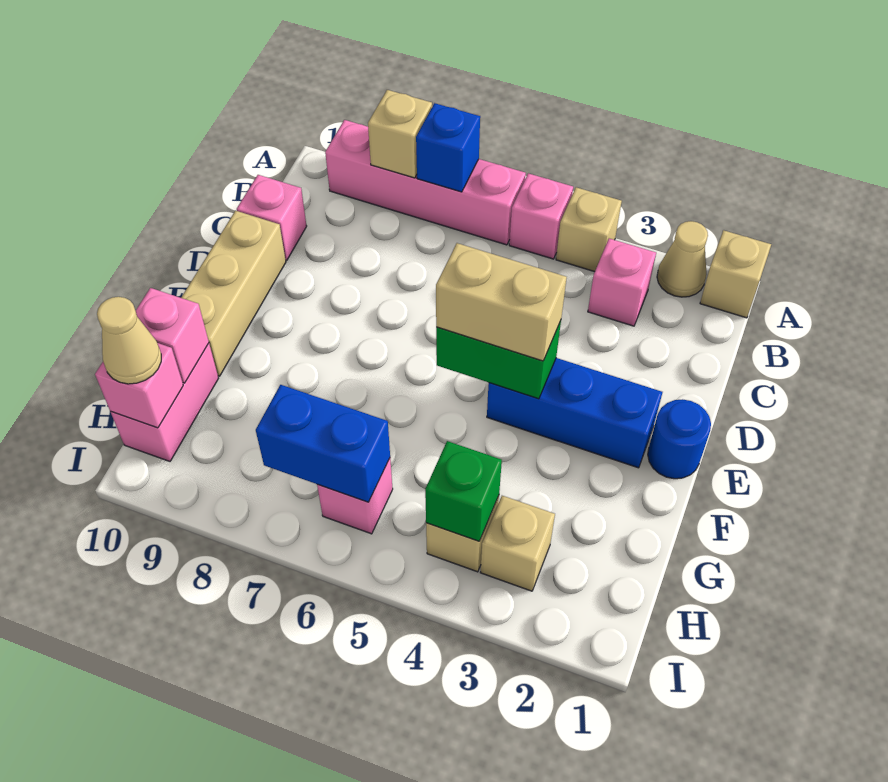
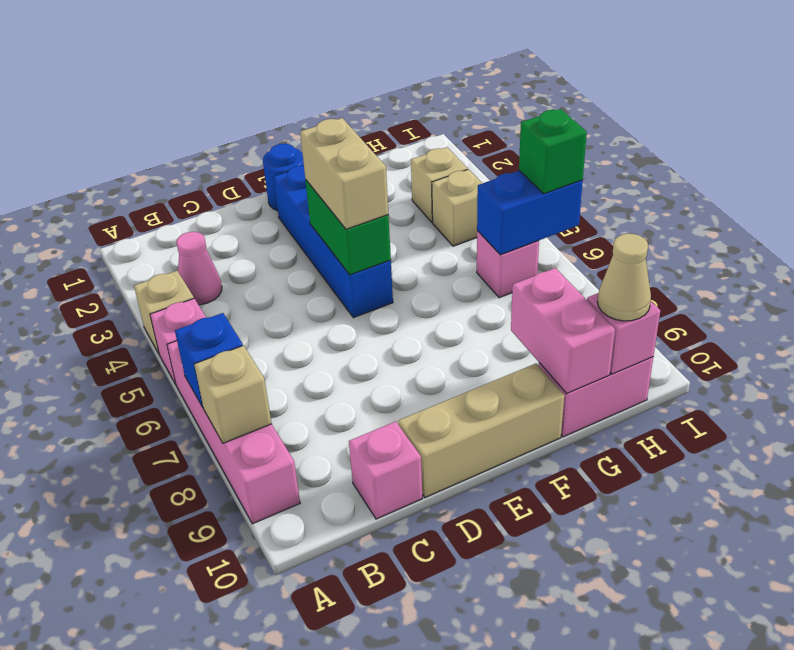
tan 1x1 brick [700,230,771,318] -> none
tan 1x1 cone [657,221,708,297] -> none
pink 1x1 brick [588,238,656,326] -> pink 1x1 cone [176,232,222,305]
blue 1x3 brick [487,358,662,468] -> blue 1x4 brick [274,166,393,318]
pink 1x1 brick [136,288,209,383] -> pink 1x2 brick [511,268,615,394]
green 1x1 brick [425,441,502,541] -> green 1x1 brick moved to [519,109,587,194]
blue 1x2 brick [256,385,390,502] -> blue 1x2 brick turned to [477,171,583,255]

